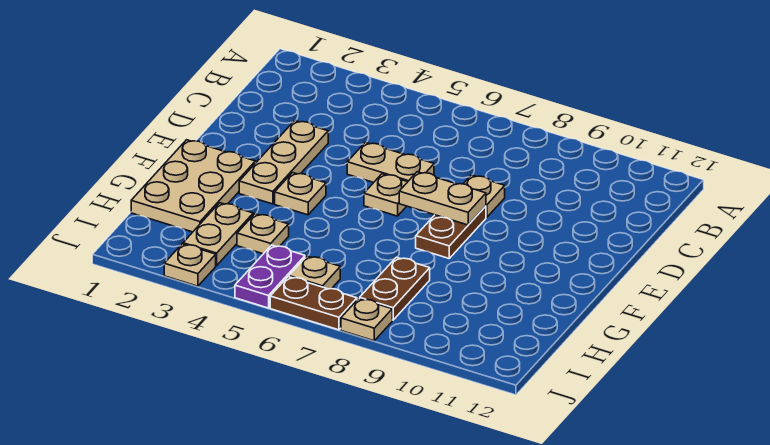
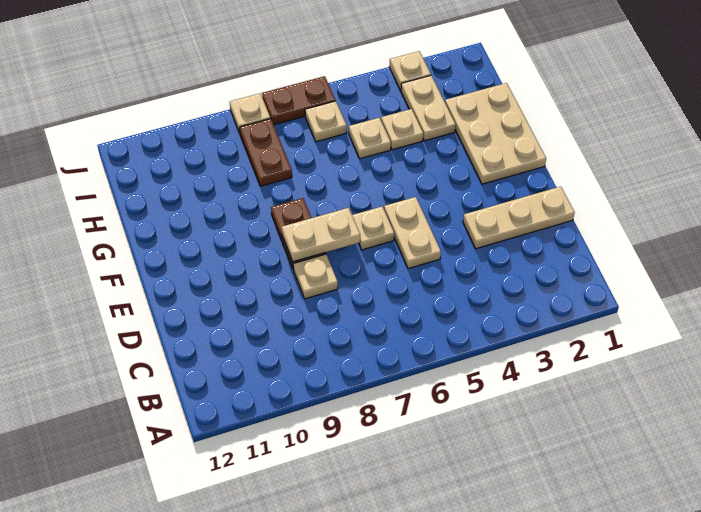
tan 1x3 plate [239,121,328,204] -> tan 1x3 plate turned to [463,187,575,249]
tan 1x2 plate [347,142,434,182] -> tan 1x2 plate turned to [384,197,441,269]
tan 1x1 plate [275,173,326,215] -> tan 1x1 plate moved to [349,118,391,159]
purple 1x2 plate [235,245,305,308] -> none

